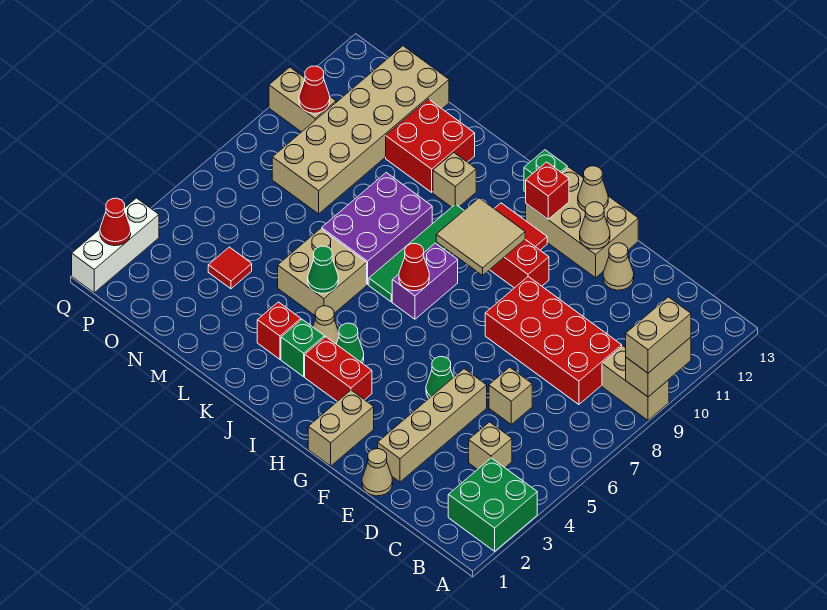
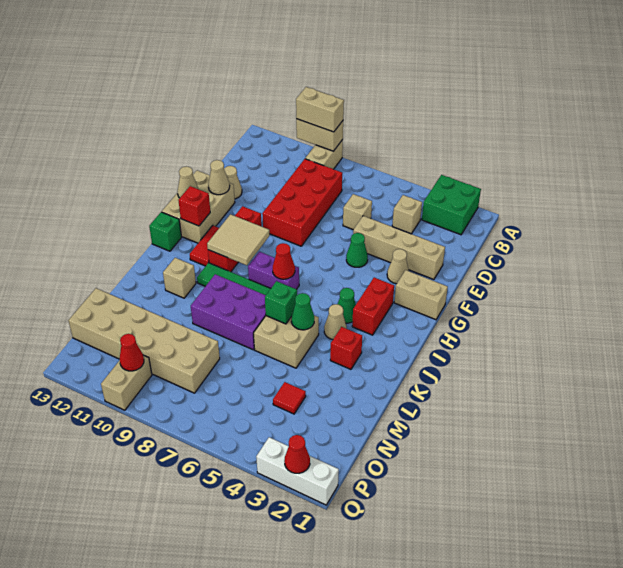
tan 1x1 cone [362,449,393,496] -> tan 1x1 cone moved to [387,249,409,284]
green 1x1 brick [281,320,325,377] -> green 1x1 brick moved to [265,281,297,324]
red 2x2 brick [386,99,475,192] -> none

